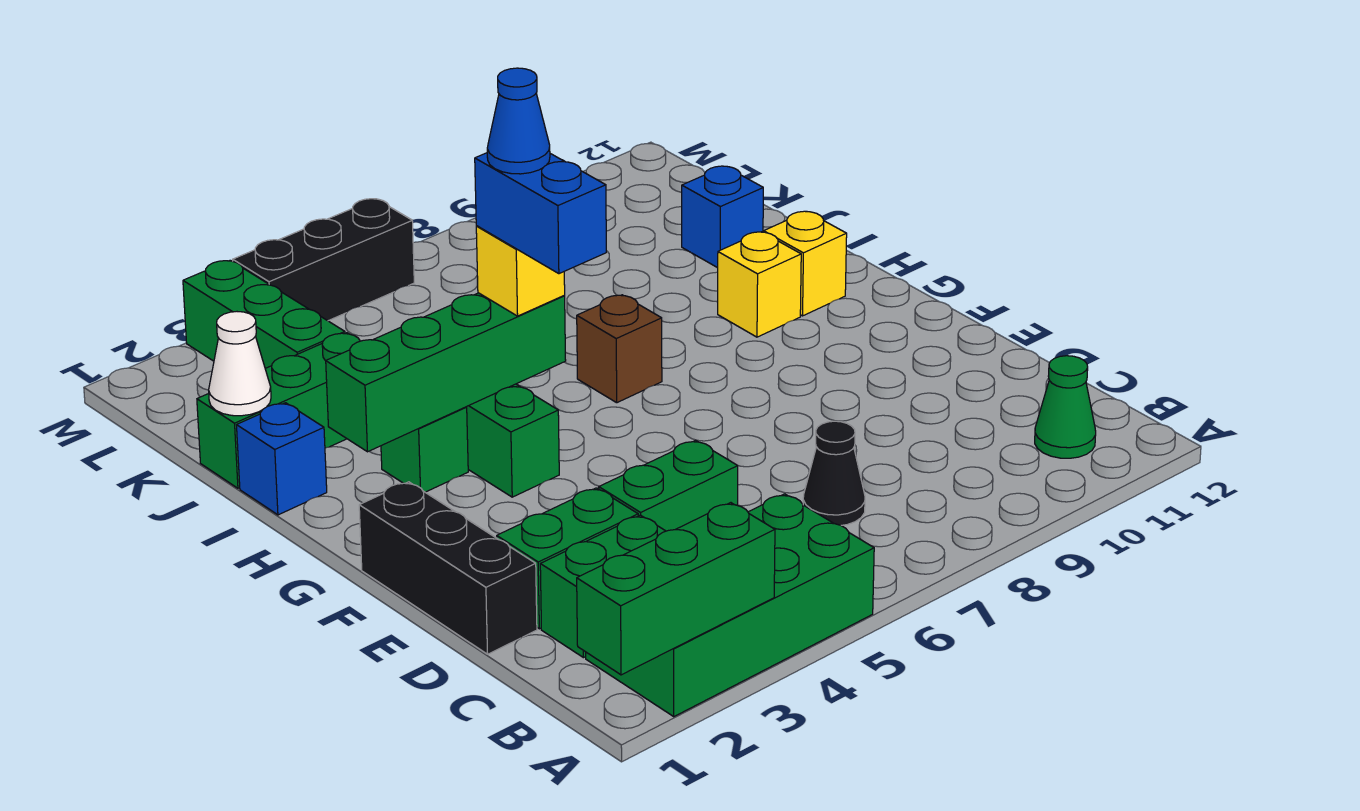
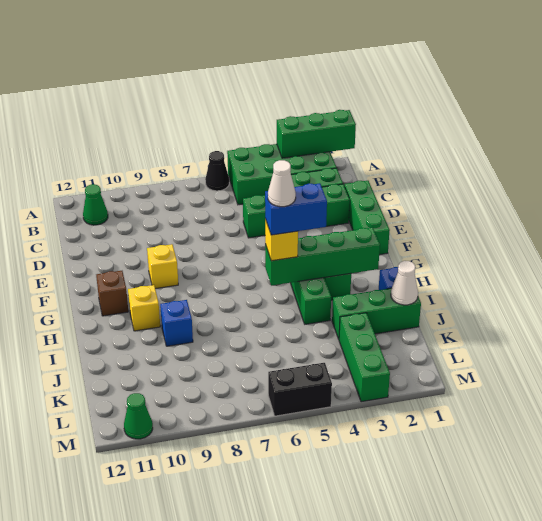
black 1x1 cone [803,421,865,525] -> black 1x1 cone moved to [205,151,229,191]
black 1x3 brick [359,482,537,654] -> green 1x3 brick [344,181,390,255]
blue 1x2 brick [475,153,606,274] -> blue 1x2 brick turned to [265,183,327,235]
blue 1x1 cone [487,68,550,174] -> white 1x1 cone [268,160,296,207]
brown 1x1 brick [577,295,662,403] -> brown 1x1 brick moved to [96,271,128,316]
yellow 1x1 brick [764,211,847,316] -> yellow 1x1 brick moved to [147,244,178,289]
blue 1x1 brick [682,166,763,268] -> blue 1x1 brick moved to [160,300,193,346]
black 1x3 brick [233,199,414,321] -> black 1x2 brick [268,363,332,416]
none -> green 1x1 cone [124,393,153,439]

